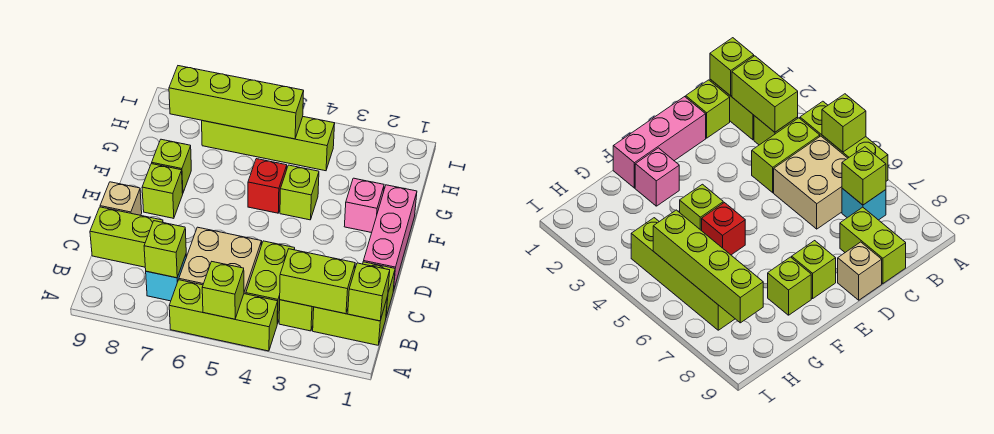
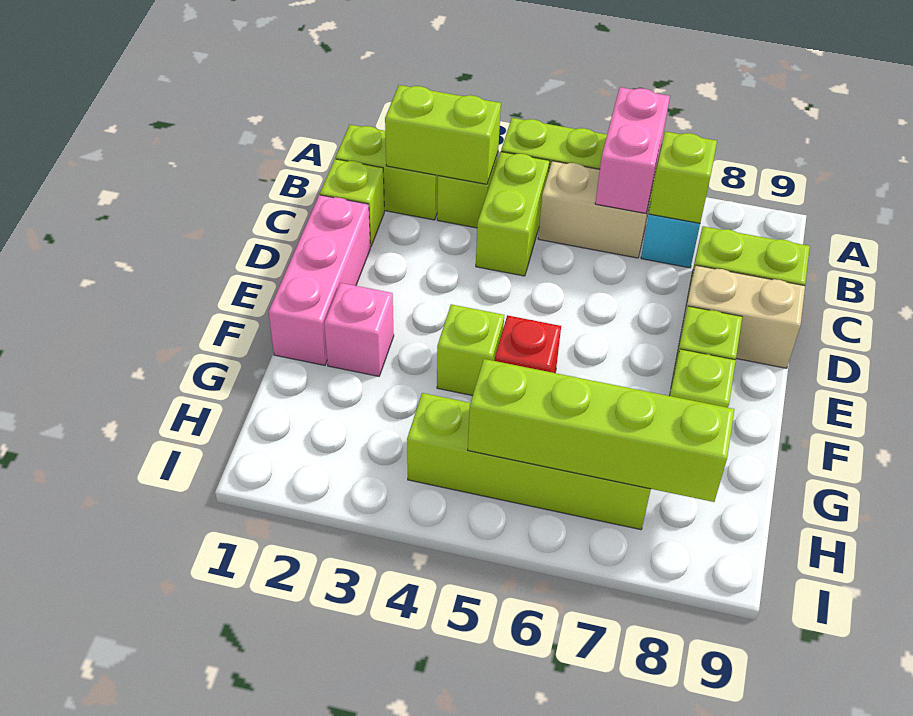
lime 1x1 brick [202,262,244,319] -> none
none -> pink 1x2 brick [595,87,670,213]
lime 1x1 brick [348,263,390,321] -> none
tan 2x2 brick [179,227,262,294] -> tan 1x2 brick [538,161,653,258]
tan 1x1 brick [100,182,142,215] -> tan 1x2 brick [680,265,805,368]

